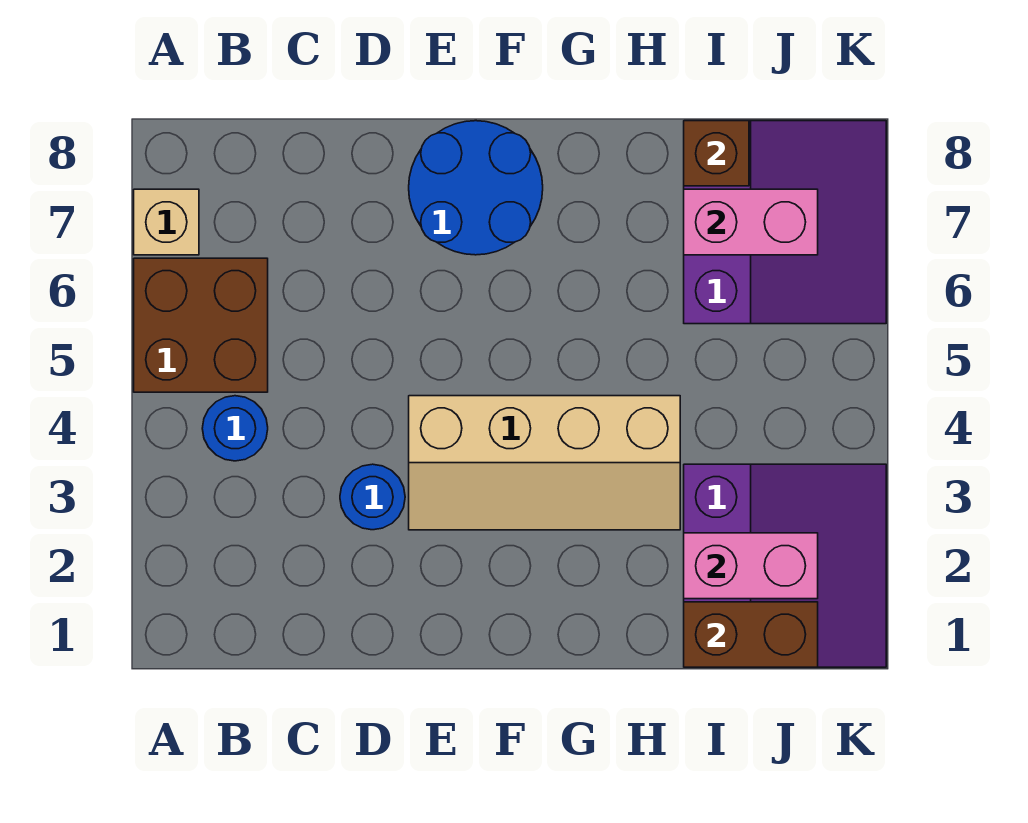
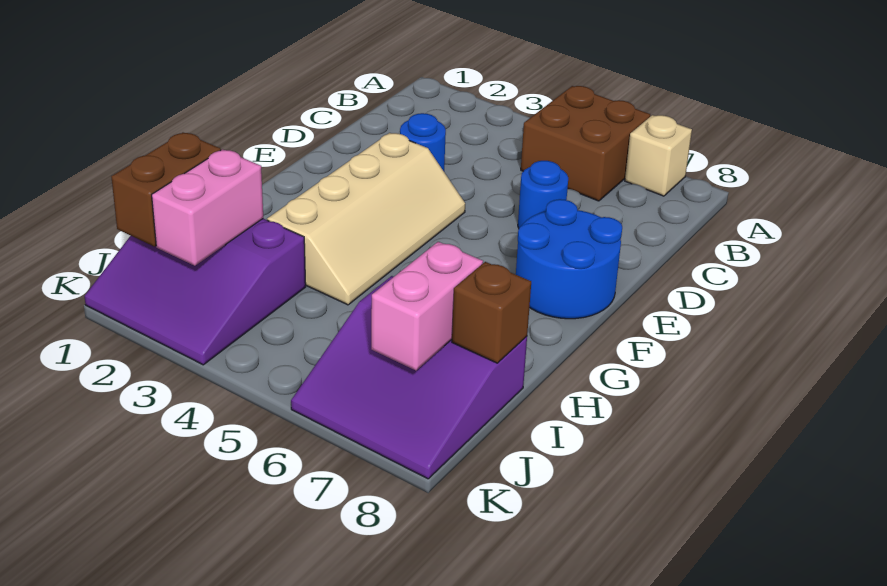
blue 1x1 round brick [202,396,268,461] -> blue 1x1 round brick moved to [518,161,568,228]
tan 2x4 slope [409,396,680,530] -> tan 2x4 slope turned to [267,133,465,305]

